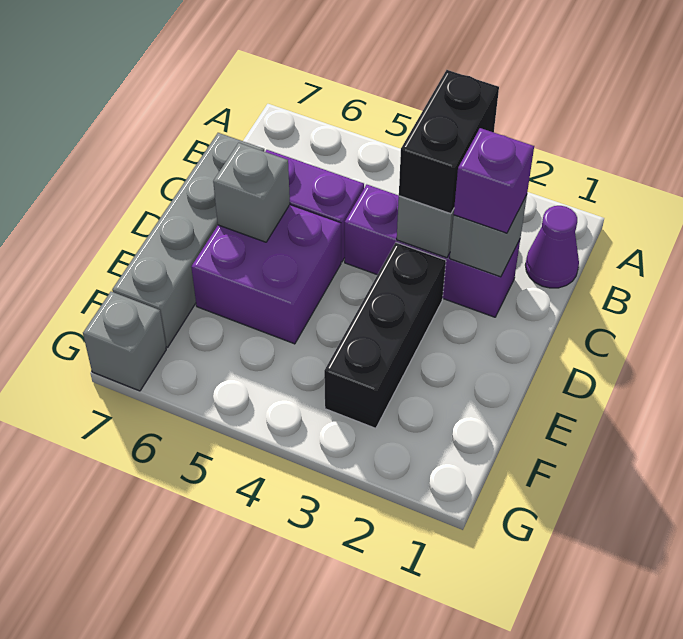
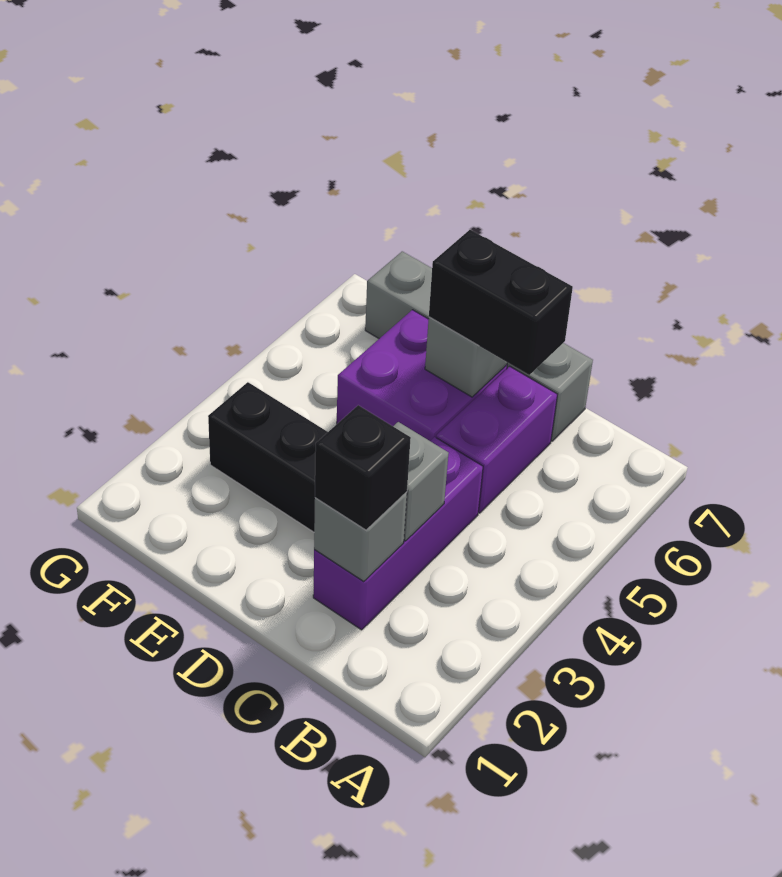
purple 1x1 cone [526,206,579,288] -> none
black 1x2 brick [399,70,499,214] -> black 1x2 brick moved to [429,230,573,375]
purple 1x1 brick [454,128,534,233] -> black 1x1 brick [315,405,411,530]
grey 1x1 brick [83,292,166,391] -> none

